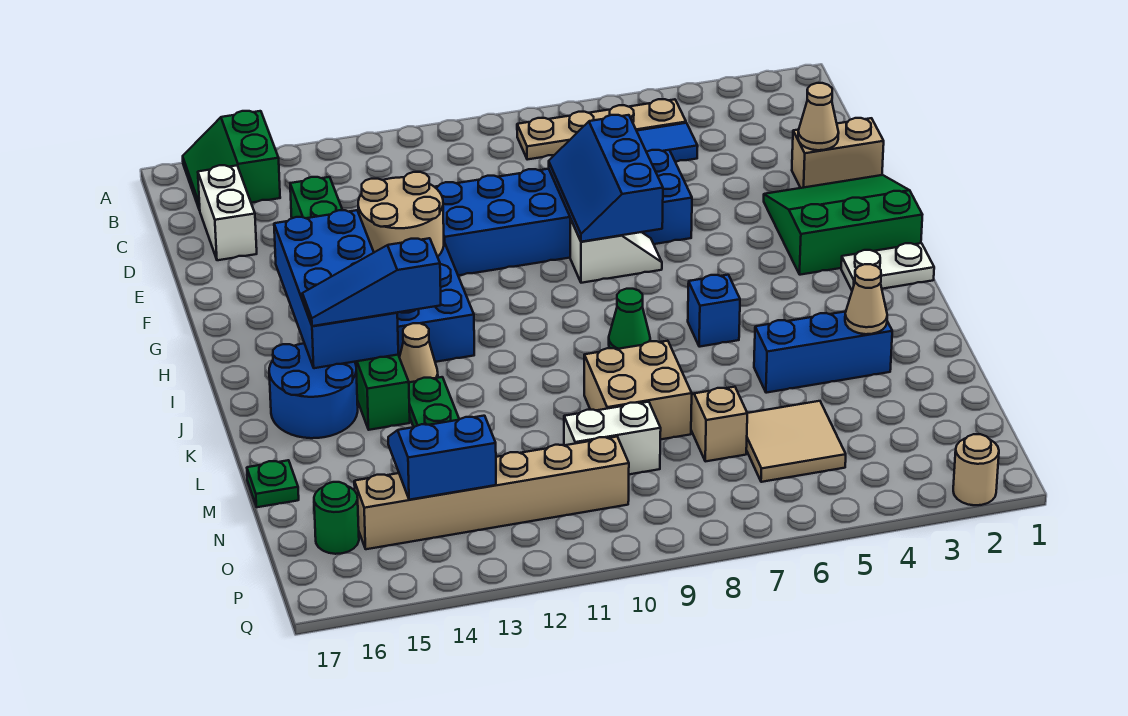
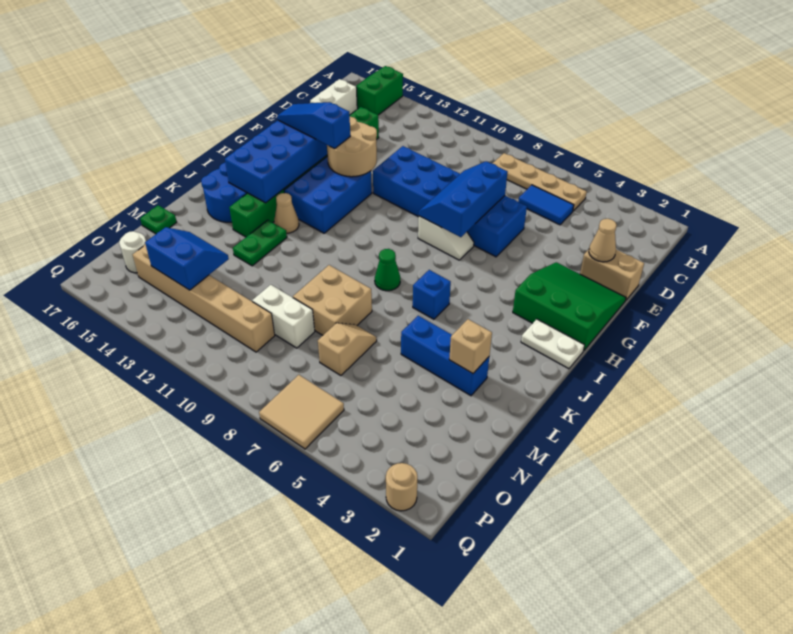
blue 1x3 slope [302,238,441,326] -> blue 1x3 slope moved to [277,102,350,149]
tan 1x1 cone [845,264,887,334] -> tan 1x1 brick [449,319,492,373]
tan 2x2 tile [746,401,846,482] -> tan 2x2 tile moved to [259,375,344,449]
green 1x1 round brick [314,482,359,554] -> white 1x1 round brick [119,231,146,273]

